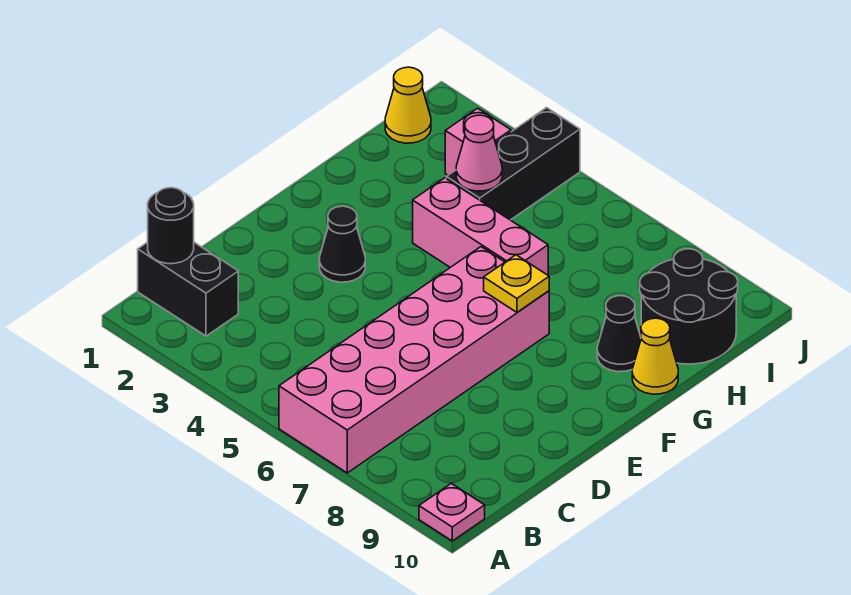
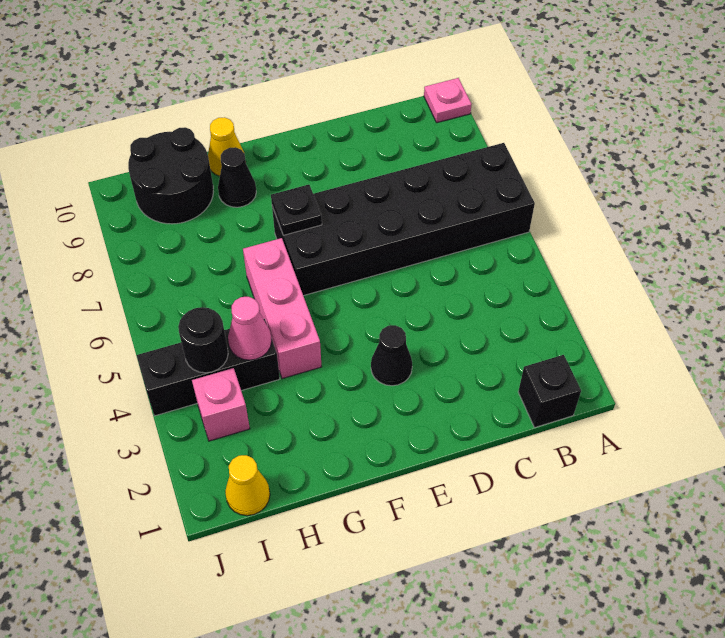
pink 2x6 brick [279,247,549,473] -> black 2x6 brick [272,143,535,296]
black 1x2 brick [138,242,238,336] -> black 1x1 brick [518,355,581,427]
black 1x1 round brick [148,188,194,264] -> black 1x1 round brick moved to [178,307,228,373]
yellow 1x1 plate [484,255,549,312] -> black 1x1 plate [271,185,322,235]

